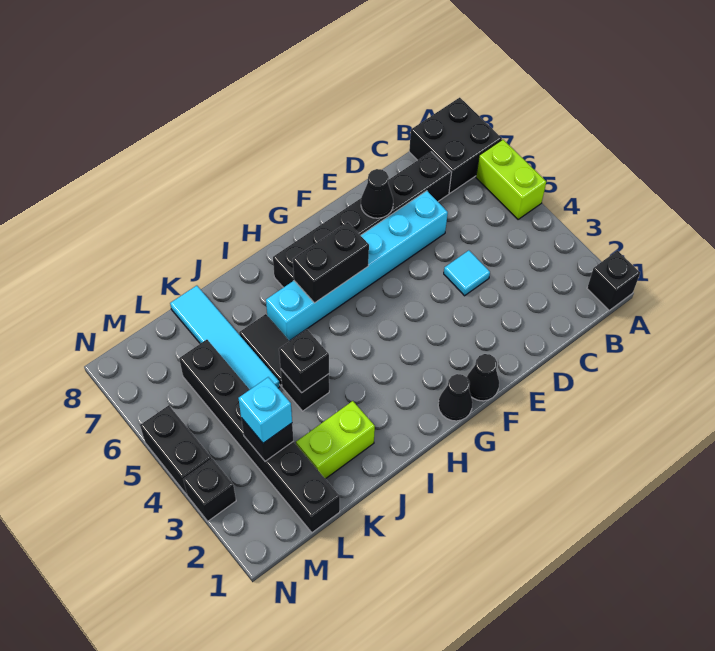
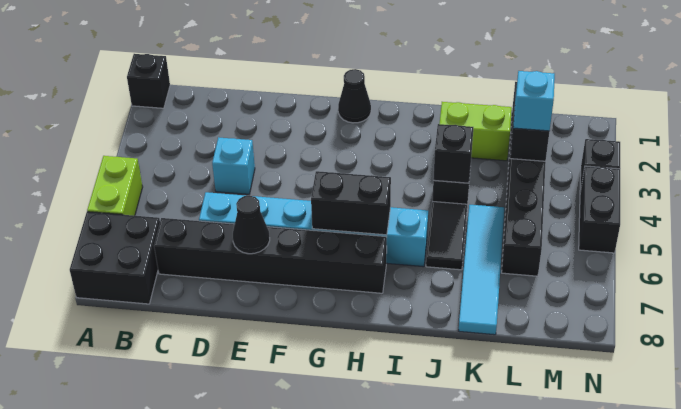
cyan 1x1 tile [444,250,490,296] -> cyan 1x1 brick [212,137,255,194]
black 1x1 cone [467,354,499,401] -> none

